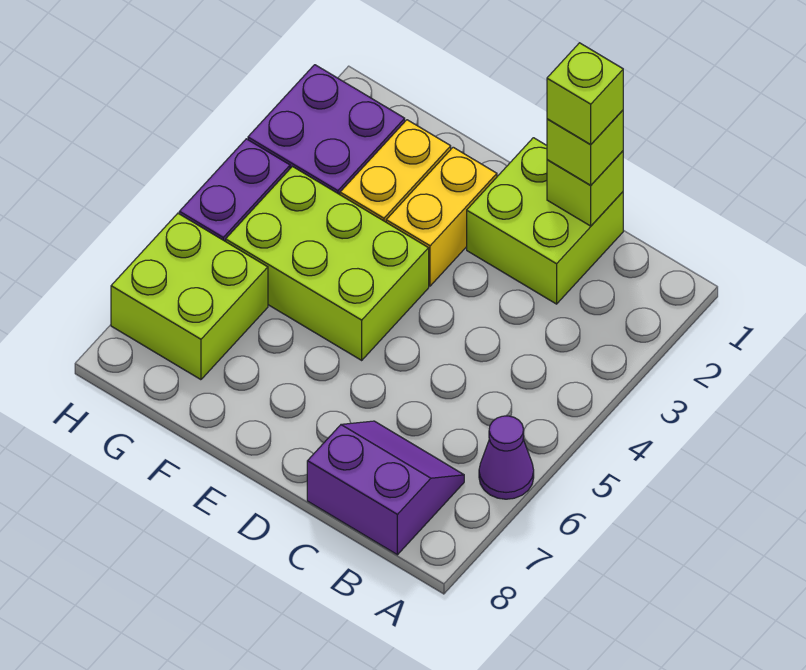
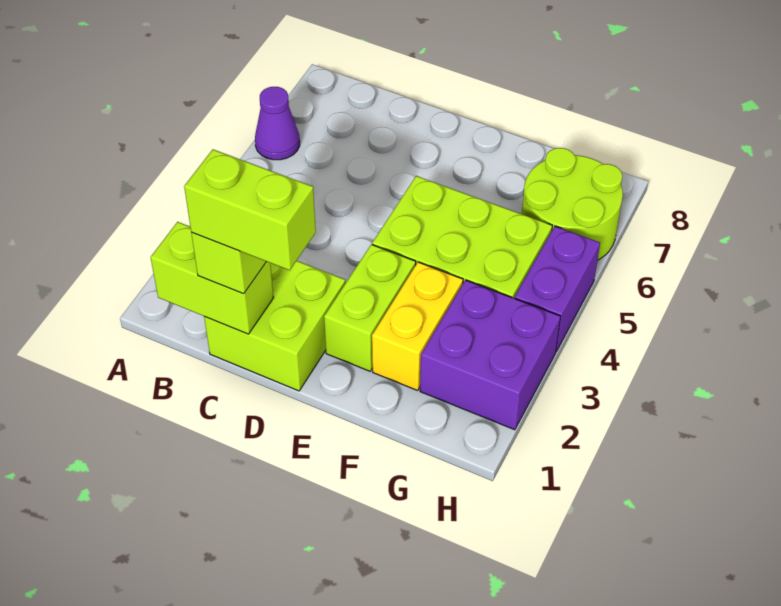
purple 2x2 slope [307,421,464,555] -> none
lime 1x1 brick [547,151,623,226] -> lime 1x2 brick [151,222,273,334]
lime 1x1 brick [547,43,623,145] -> lime 1x2 brick [184,149,316,270]
yellow 1x2 brick [386,147,497,286] -> lime 1x2 brick [324,244,416,371]
lime 2x2 brick [111,213,268,380] -> lime 2x2 round brick [522,148,623,260]

